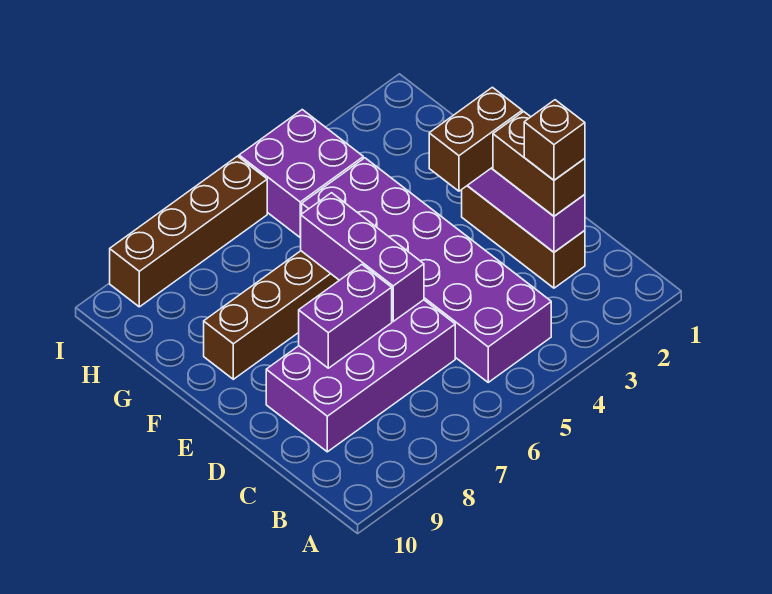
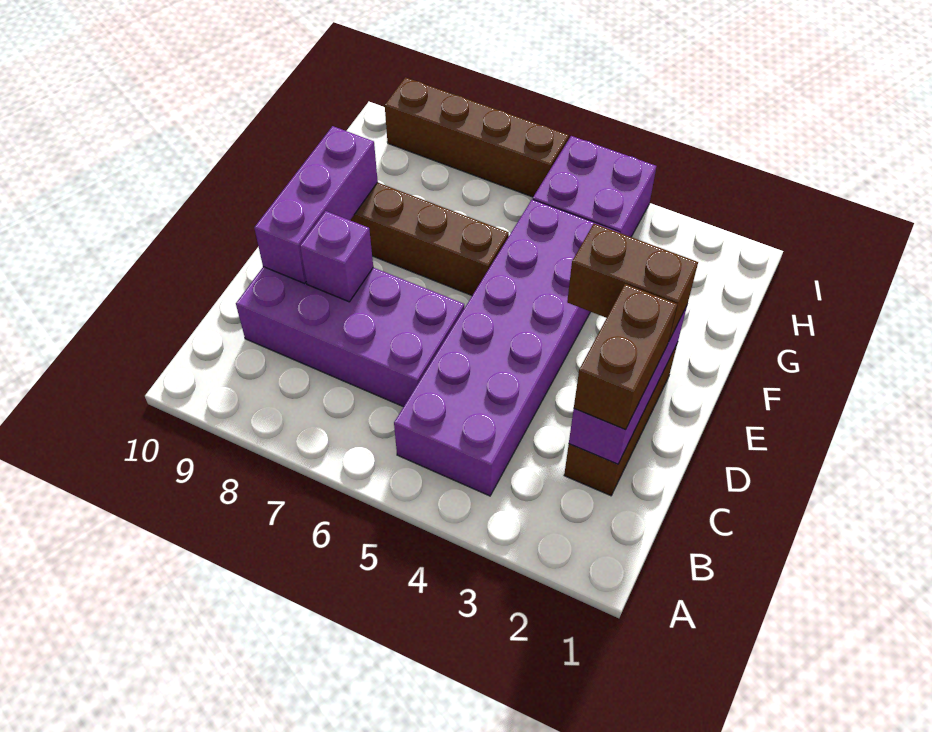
brown 1x1 brick [524,100,585,180] -> none
purple 1x3 brick [300,193,424,321] -> purple 1x3 brick moved to [254,126,378,283]
purple 1x2 brick [299,264,392,368] -> purple 1x1 brick [300,211,373,302]

